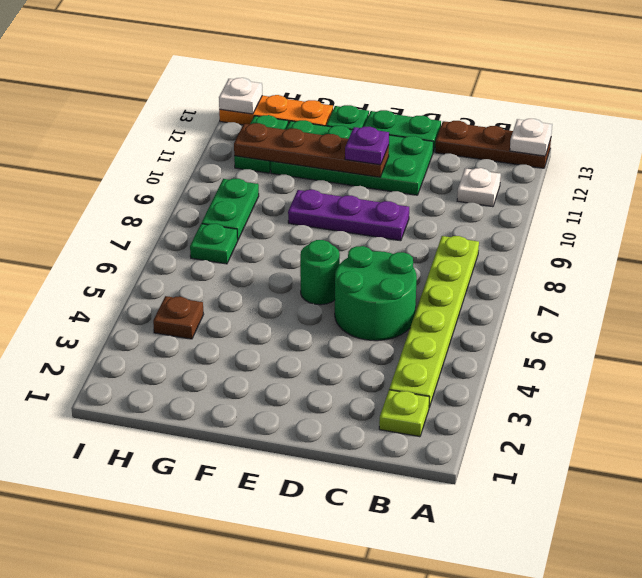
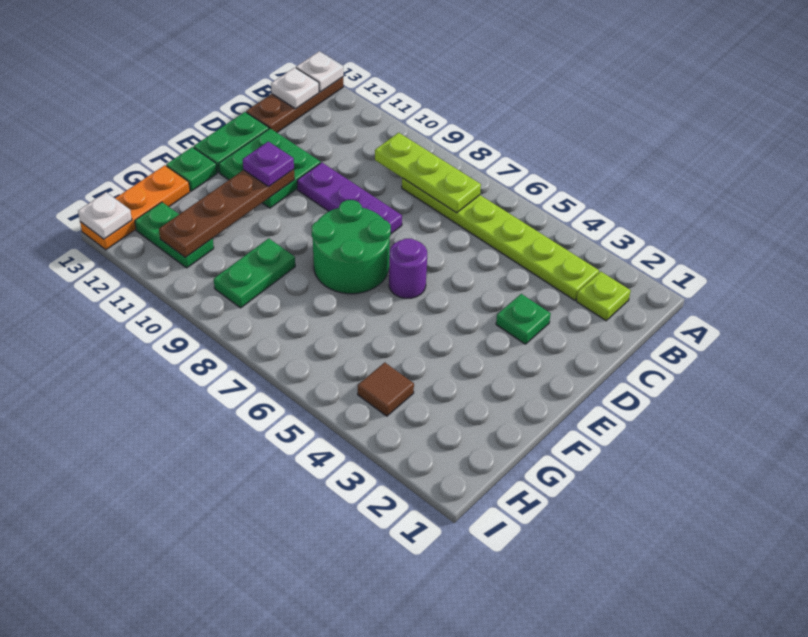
none -> lime 1x3 plate [375,133,481,213]
white 1x1 plate [457,168,501,207] -> white 1x1 plate moved to [271,68,319,109]
green 2x2 round brick [335,246,417,341] -> green 2x2 round brick moved to [312,200,391,294]
purple 1x3 plate [288,190,409,241] -> purple 1x3 plate turned to [297,162,402,234]
green 2x4 plate [271,120,433,195] -> green 2x2 plate [219,129,321,208]
green 1x1 round brick [300,240,340,305] -> purple 1x1 round brick [389,239,427,298]
brown 1x1 plate [153,296,204,339] -> brown 1x1 tile [358,362,414,416]
green 1x1 plate [190,224,238,264] -> green 1x1 plate moved to [496,294,551,344]
green 1x2 plate [202,179,259,240] -> green 1x2 plate turned to [214,238,295,308]

